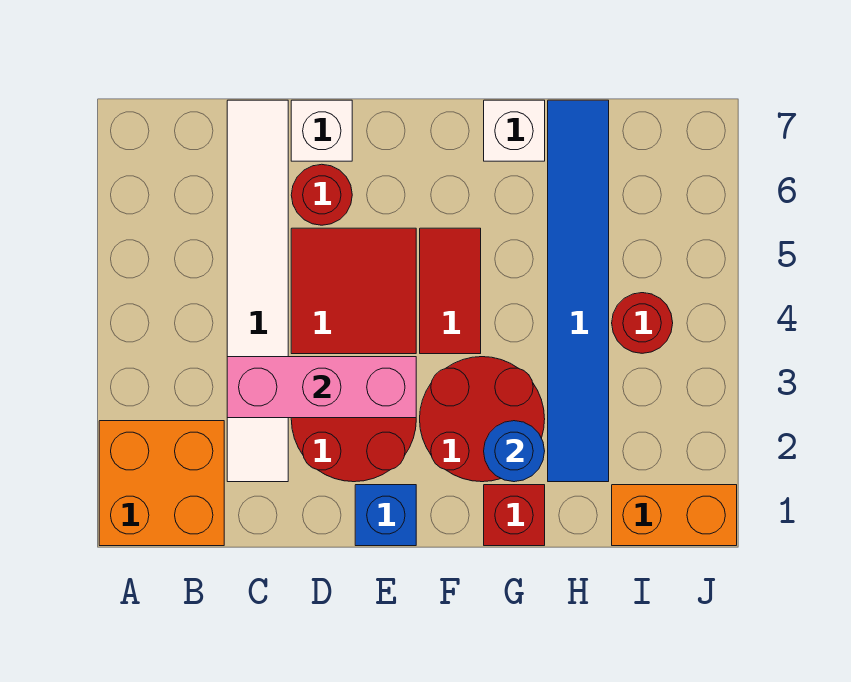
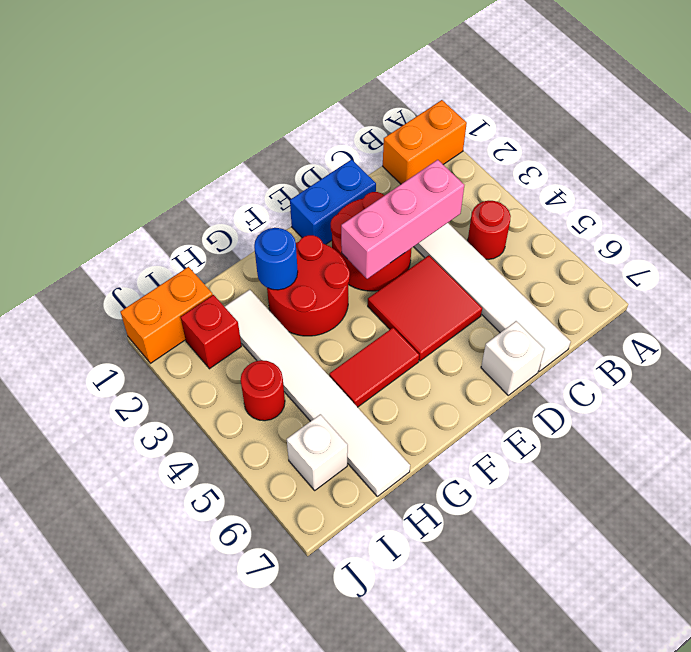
orange 2x2 brick [99,421,224,546] -> orange 1x2 brick [383,100,467,184]
red 1x1 round brick [291,164,352,225] -> red 1x1 round brick moved to [468,201,511,259]
blue 1x1 brick [355,485,416,546] -> blue 1x2 brick [290,159,376,244]
red 1x2 tile [420,228,481,354] -> red 1x2 tile turned to [329,328,419,407]
red 1x1 brick [484,485,545,546] -> red 1x1 brick moved to [181,295,242,369]
white 1x1 brick [484,100,545,161] -> white 1x1 brick moved to [287,414,348,490]
blue 1x6 tile [548,100,609,482] -> white 1x6 tile [224,290,410,496]

